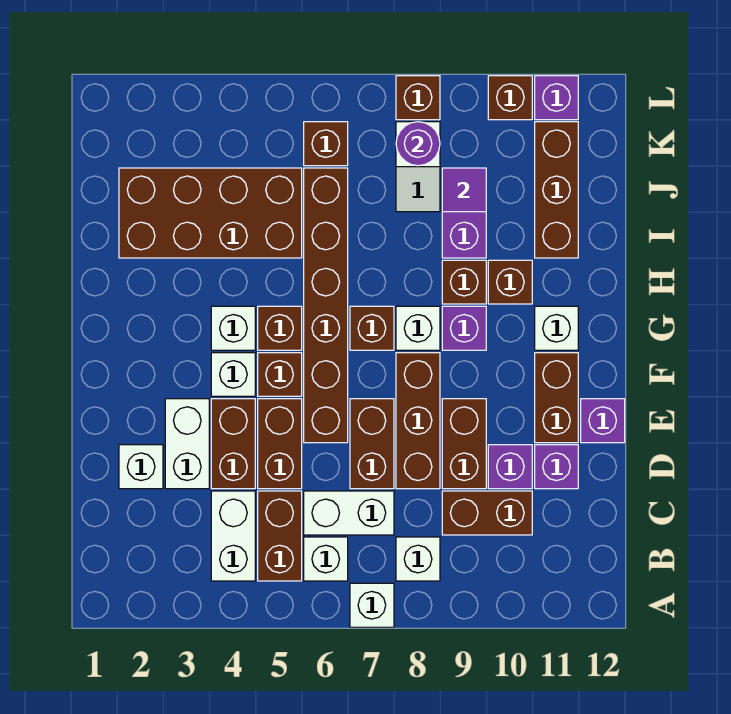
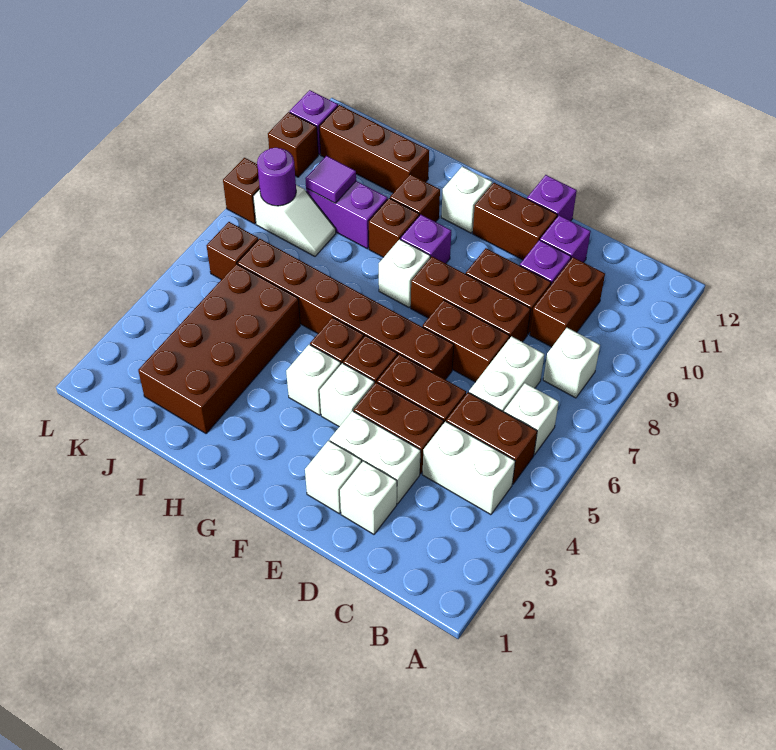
white 1x1 brick [350,583,394,627] -> white 1x1 brick moved to [305,441,362,514]
brown 1x1 brick [350,306,394,350] -> none

